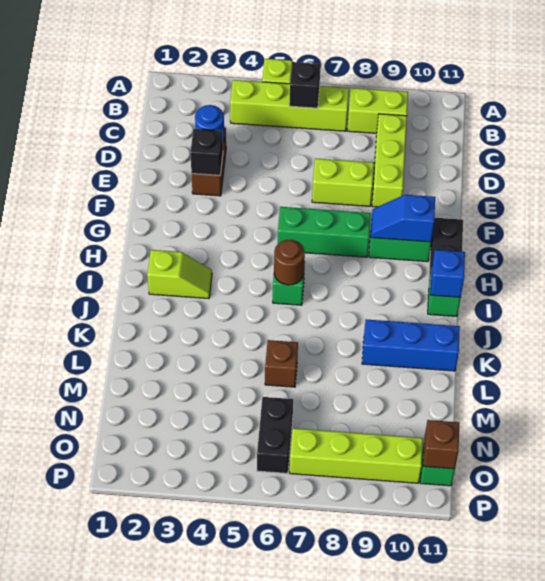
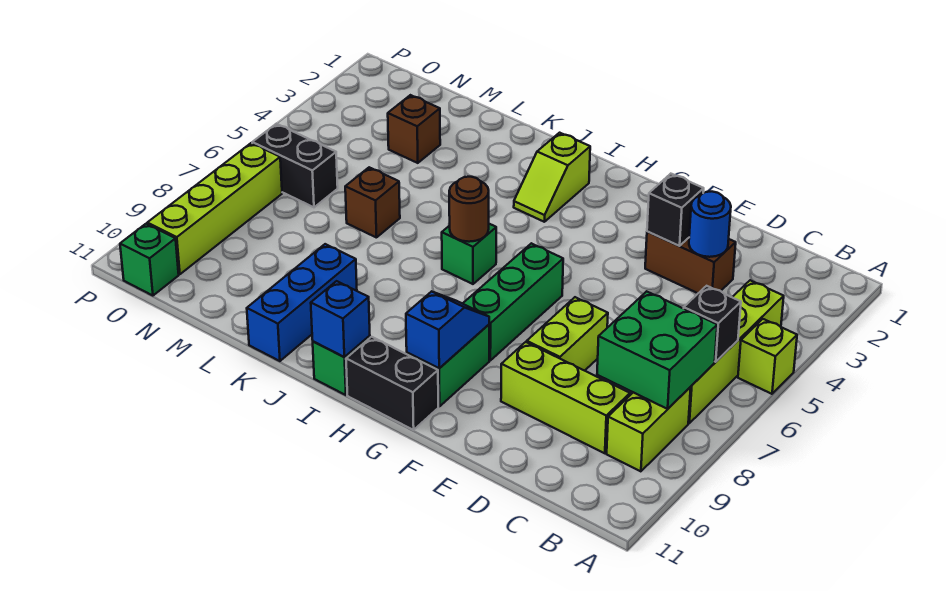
none -> green 2x2 brick [597,291,717,409]
brown 1x1 brick [423,420,459,469] -> brown 1x1 brick moved to [388,95,440,163]

